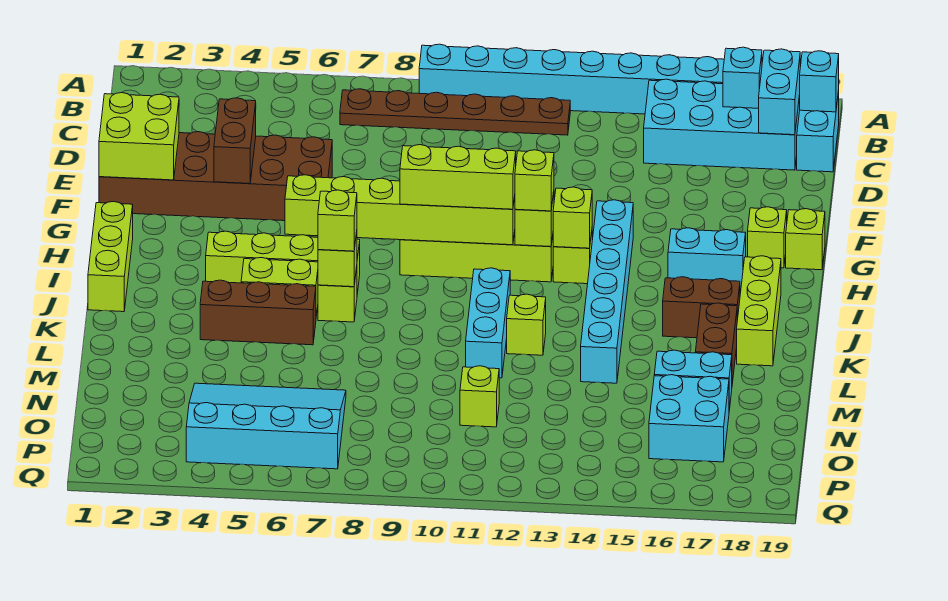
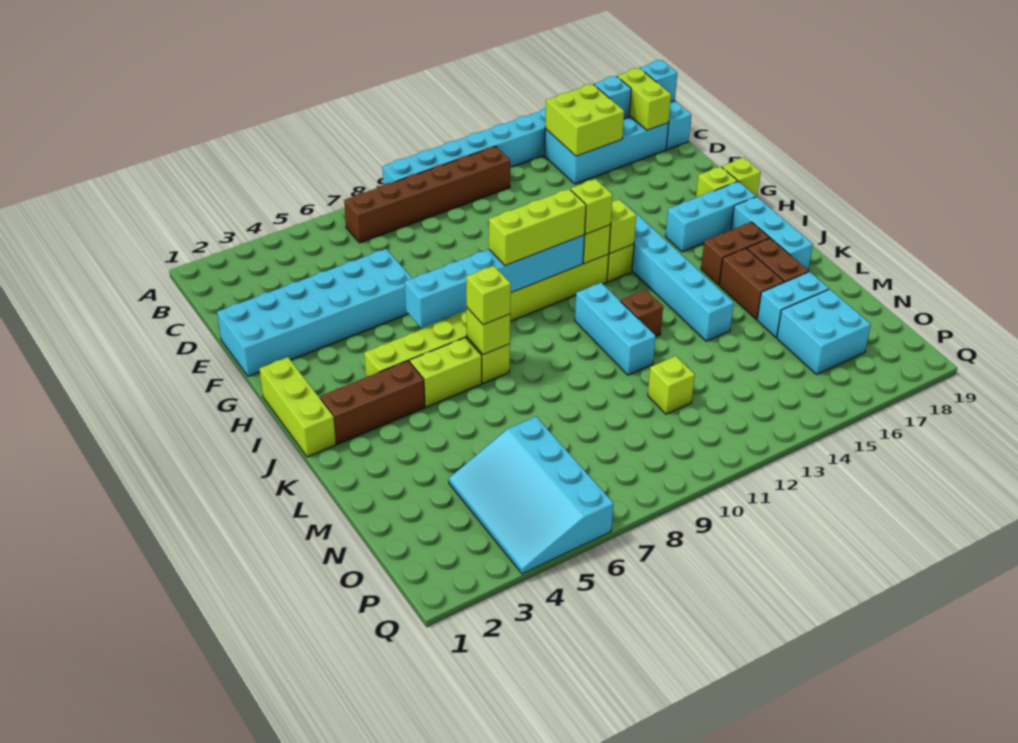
brown 1x6 plate [340,89,570,135] -> brown 1x6 brick [344,146,510,243]
cyan 1x2 brick [759,49,800,135] -> lime 1x2 brick [617,68,671,130]
brown 2x6 brick [99,132,332,221] -> cyan 2x6 brick [217,249,412,376]
lime 2x2 brick [99,93,179,180] -> lime 2x2 brick moved to [545,84,624,156]
brown 1x2 brick [214,98,256,184] -> brown 1x2 brick moved to [719,248,784,319]
lime 1x6 brick [285,175,515,245] -> cyan 1x6 brick [405,235,584,328]
cyan 1x2 brick [668,228,746,291] -> cyan 1x3 brick [666,181,756,252]
lime 1x3 brick [737,256,781,366] -> cyan 1x3 brick [731,197,813,270]
brown 1x3 brick [200,280,316,345] -> brown 1x3 brick moved to [320,361,425,444]
lime 1x1 brick [507,294,546,355] -> brown 1x1 brick [621,290,663,336]
cyan 3x4 slope [186,383,346,469] -> cyan 3x4 slope turned to [449,417,614,574]

